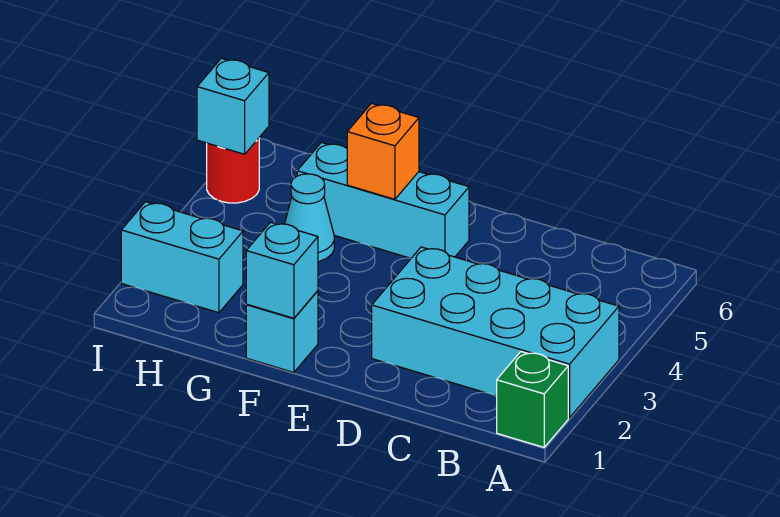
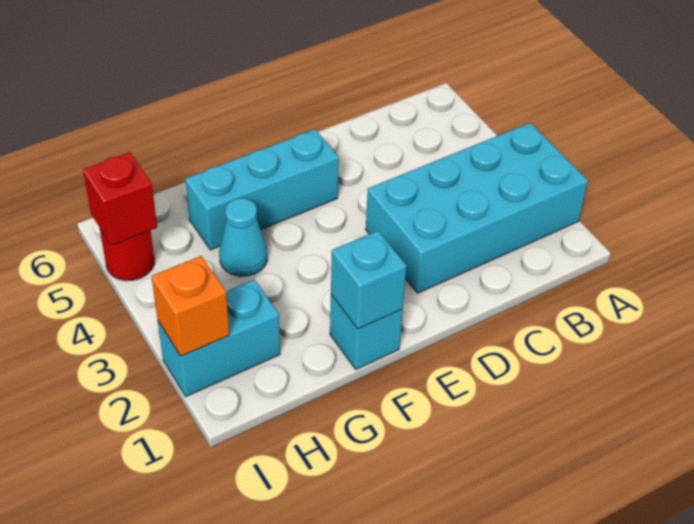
green 1x1 brick [497,352,568,447] -> none
orange 1x1 brick [347,103,419,199] -> orange 1x1 brick moved to [152,256,229,356]
cyan 1x1 brick [197,58,269,154] -> red 1x1 brick [83,152,157,246]

